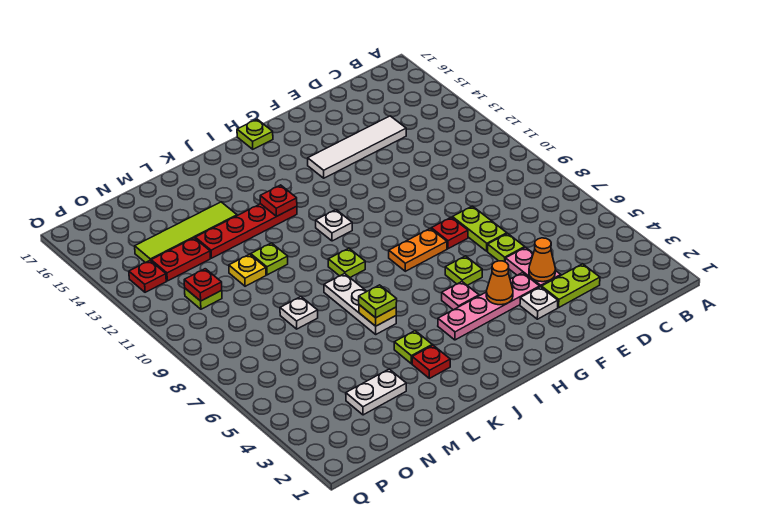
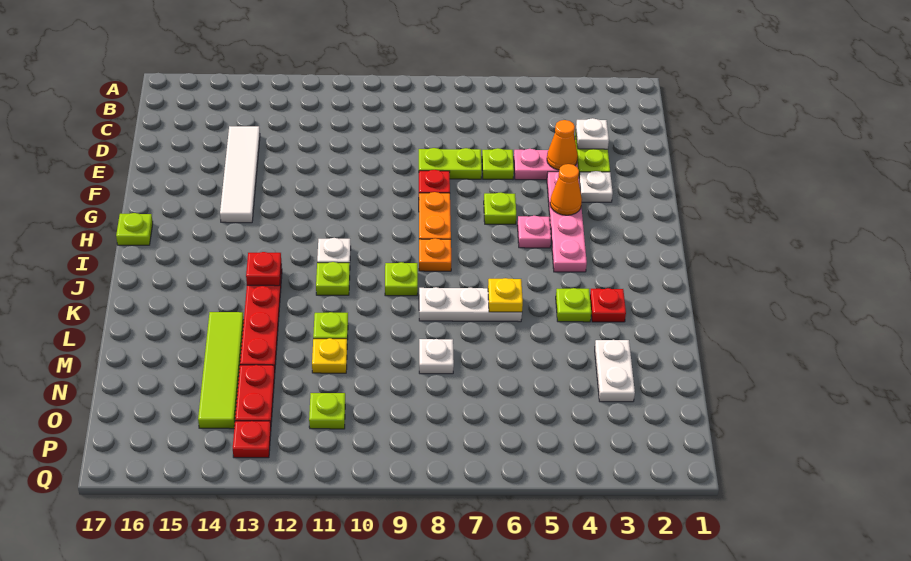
none -> white 1x1 plate [576,118,609,149]
none -> orange 1x1 plate [419,238,451,271]
lime 1x1 plate [359,285,397,318] -> lime 1x1 plate moved to [316,262,350,295]
red 1x1 plate [184,269,222,301] -> none

